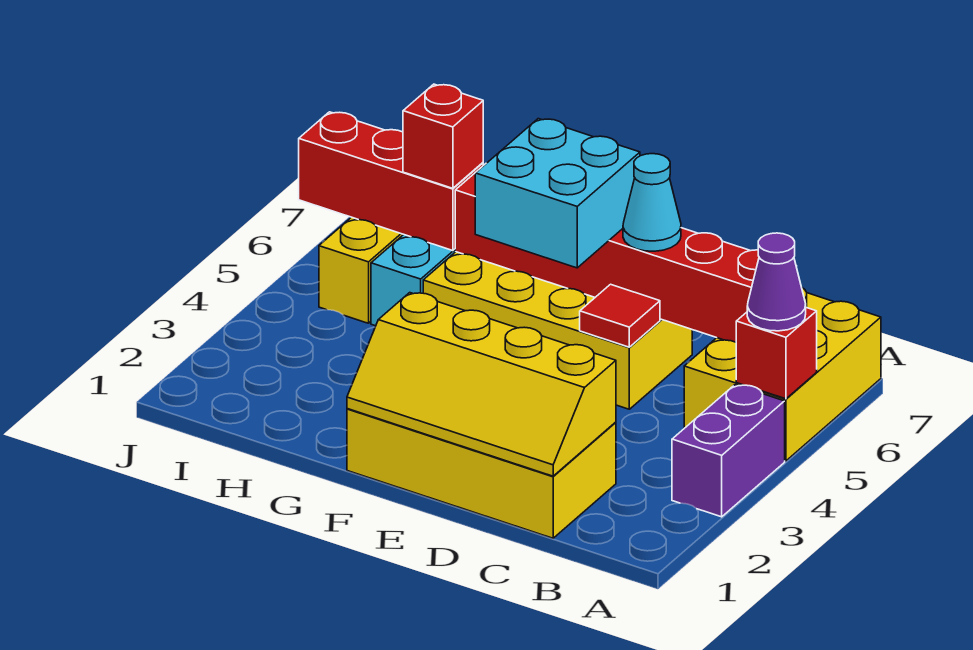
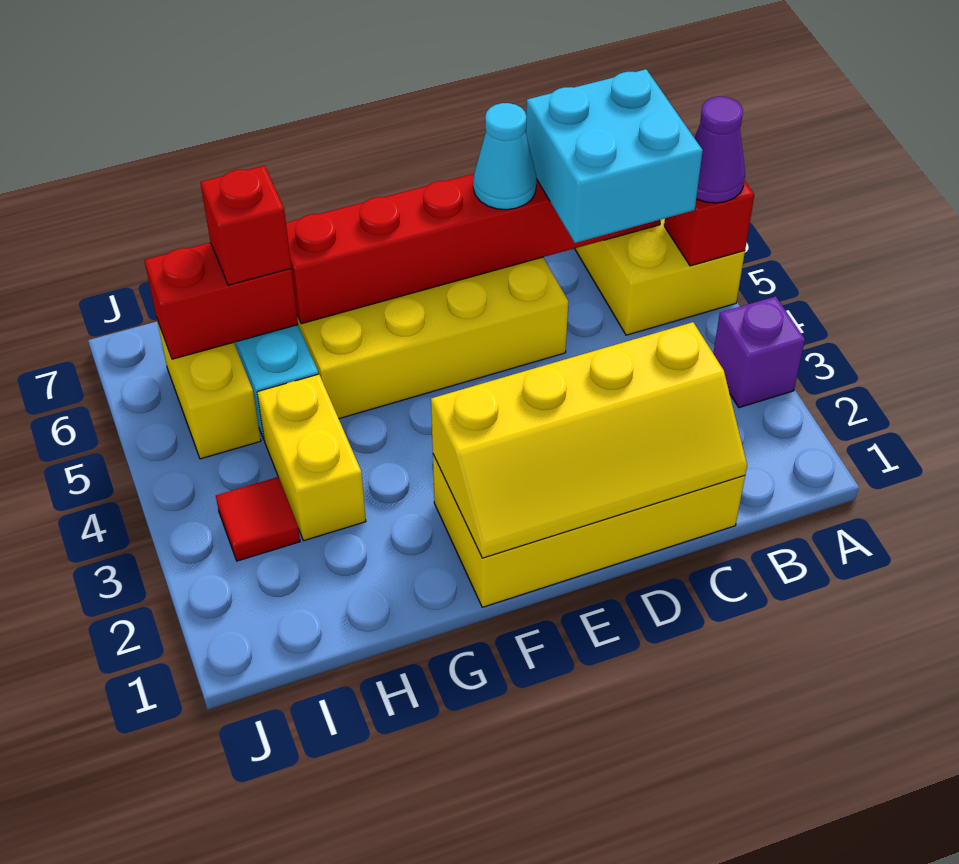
purple 1x2 brick [672,385,785,517] -> purple 1x1 brick [713,296,805,408]
red 1x1 tile [580,284,660,347] -> red 1x1 tile moved to [216,477,300,561]
cyan 2x2 brick [475,119,640,268] -> cyan 2x2 brick moved to [526,69,703,243]
none -> yellow 1x2 brick [257,374,366,541]
red 1x3 brick [299,112,483,251] -> red 1x2 brick [144,243,298,359]

